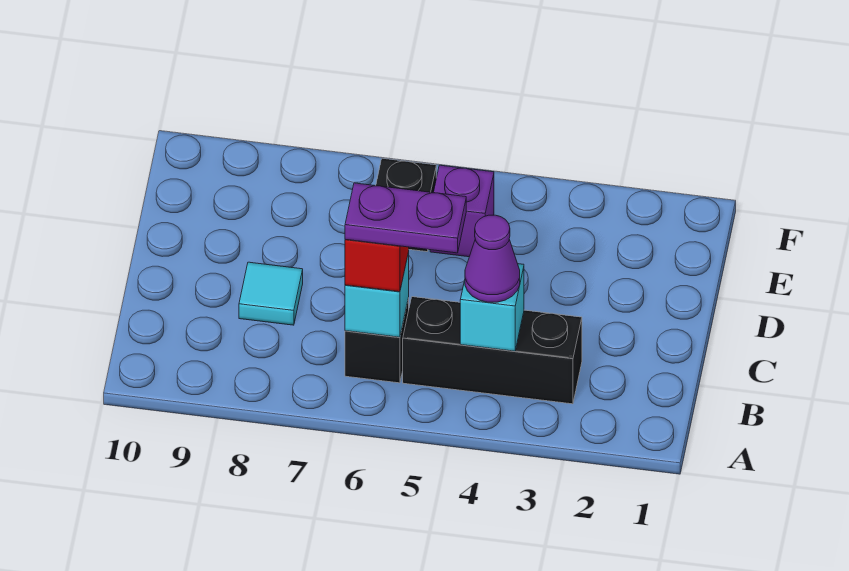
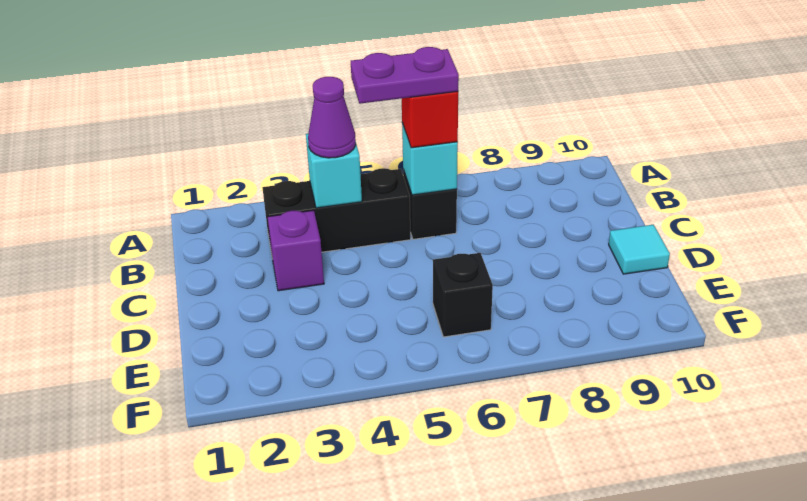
cyan 1x1 tile [239,262,303,325] -> cyan 1x1 tile moved to [609,225,670,274]
purple 1x1 brick [430,165,494,257] -> purple 1x1 brick moved to [268,210,324,291]

